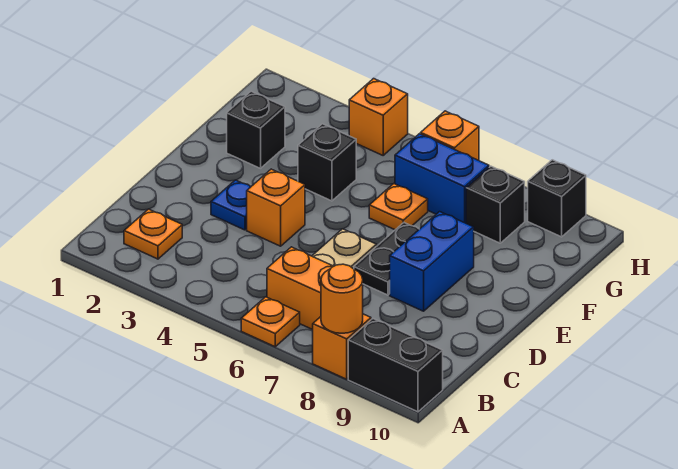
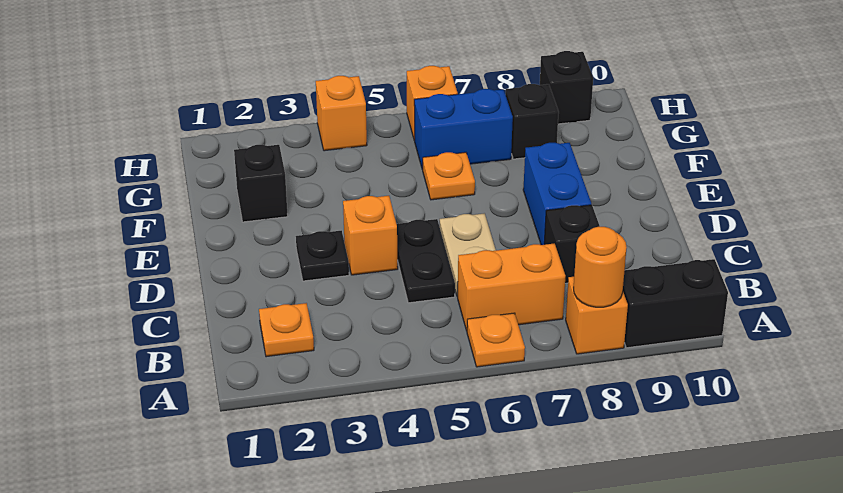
blue 1x1 plate [211,180,250,230] -> black 1x1 plate [296,231,349,281]
black 1x2 plate [354,223,419,295] -> black 1x2 plate moved to [397,219,455,303]
black 1x1 brick [298,124,356,201] -> black 1x1 brick moved to [544,205,600,283]

